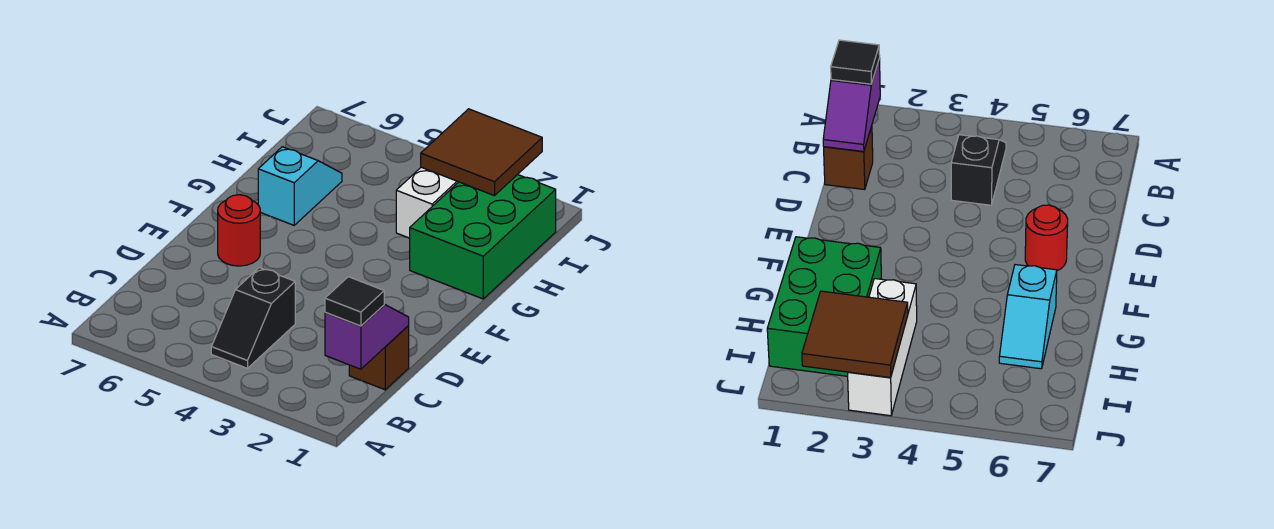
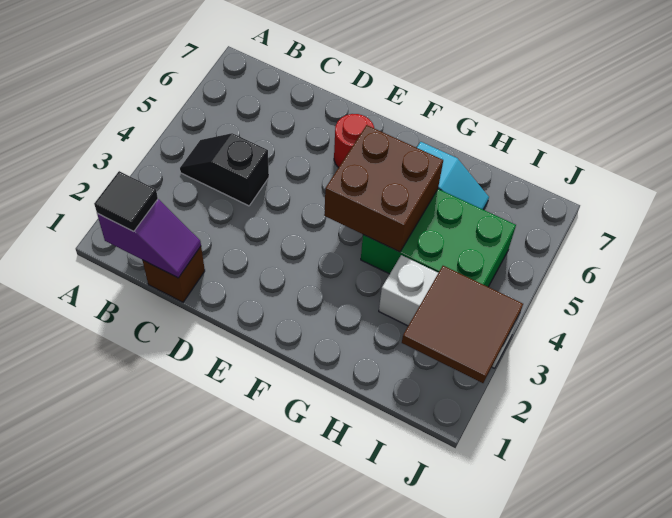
none -> brown 2x2 brick [324,125,443,252]
green 2x3 brick [410,175,556,299] -> green 2x3 brick moved to [361,189,516,287]

